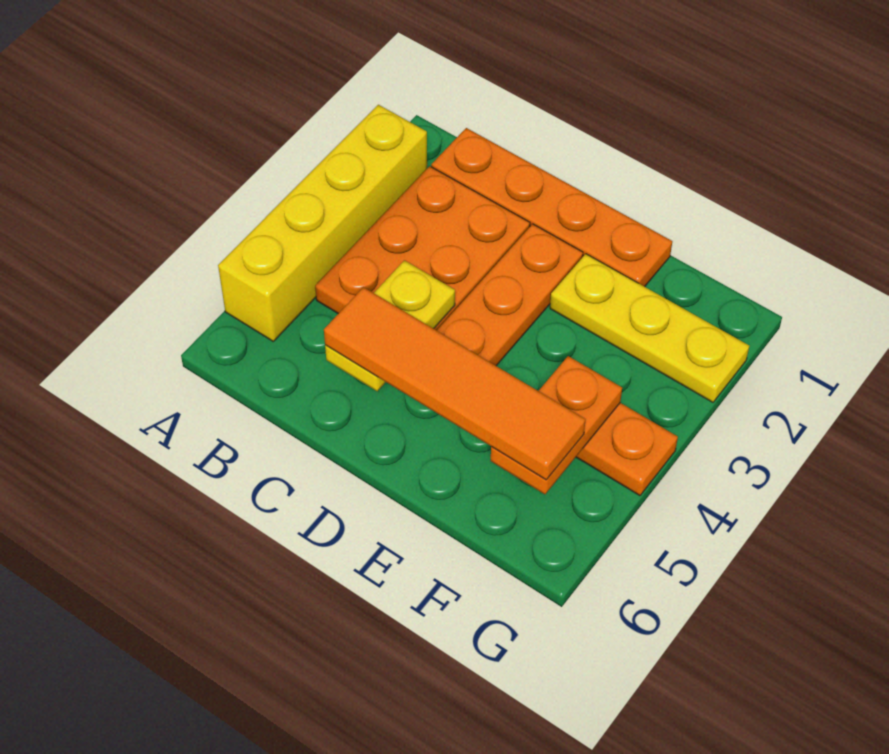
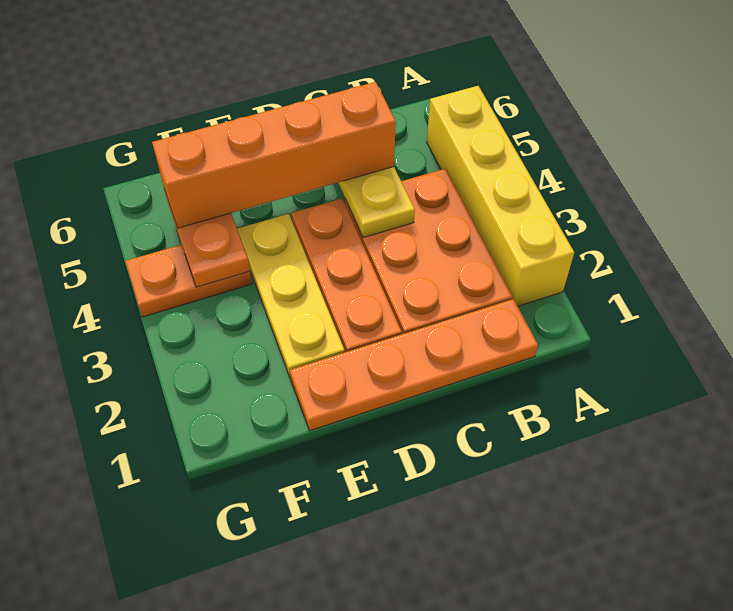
orange 1x4 tile [324,287,586,480] -> orange 1x4 brick [152,82,396,228]
yellow 1x3 plate [550,254,749,402] -> yellow 1x3 plate turned to [237,214,345,378]

